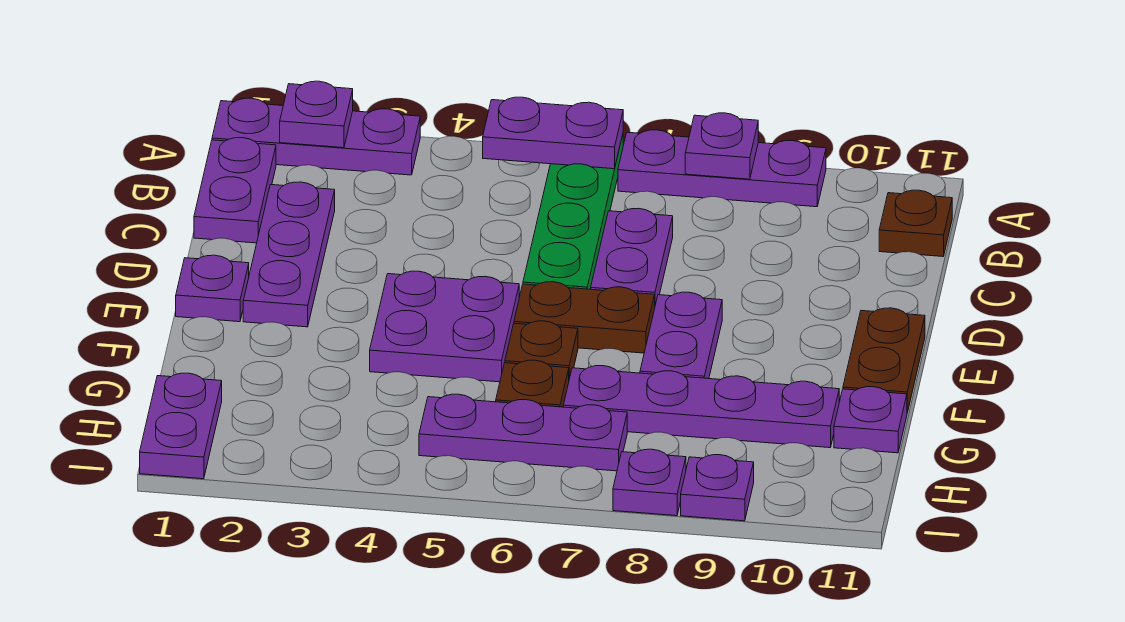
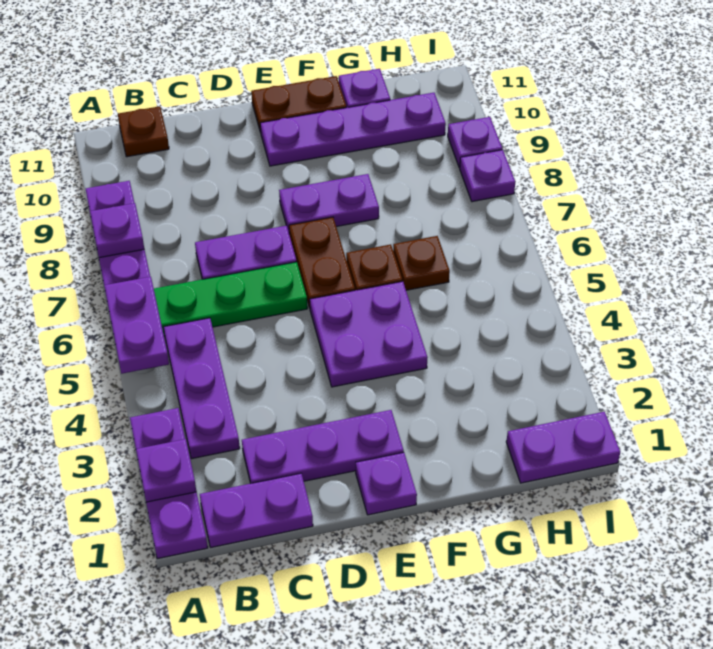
purple 1x4 plate [563,366,839,448] -> purple 1x4 plate turned to [260,93,446,166]
purple 1x3 plate [419,394,627,471] -> purple 1x3 plate moved to [164,318,240,459]

